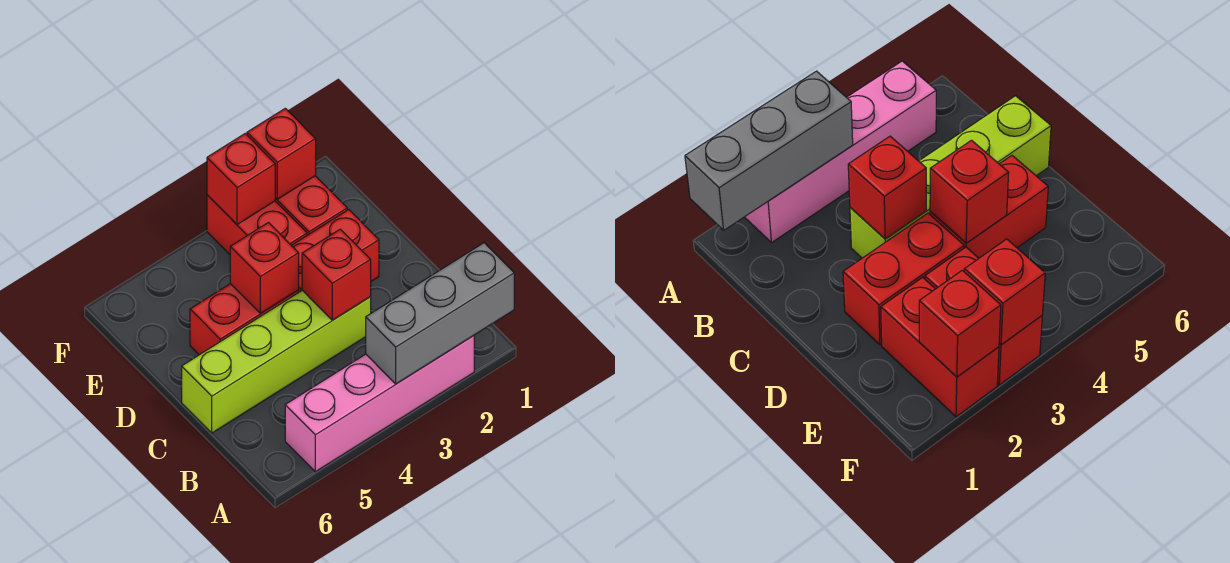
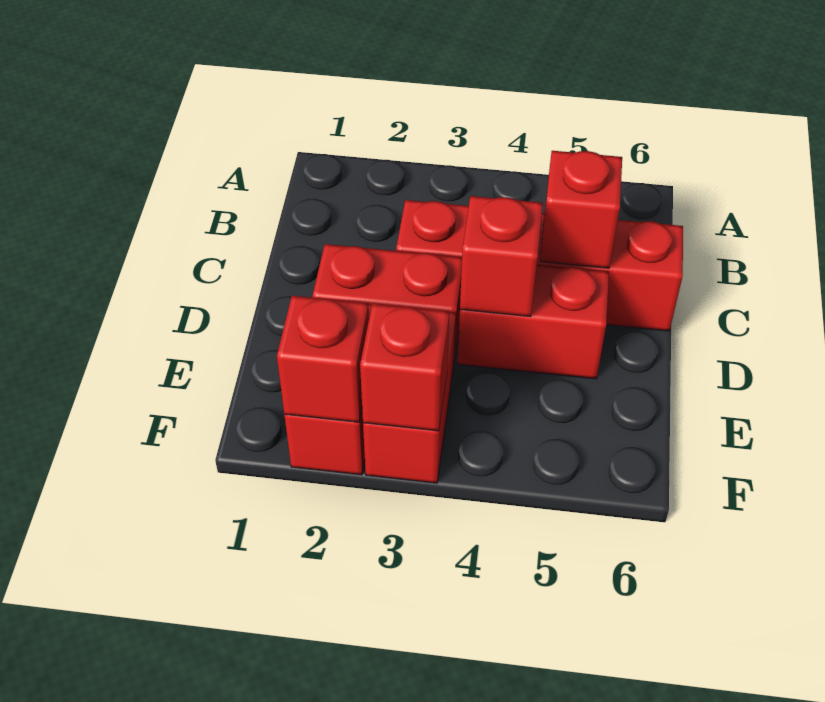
grey 1x3 brick [366,243,514,384] -> none
pink 1x4 brick [285,335,474,472] -> none
lime 1x4 brick [182,290,371,433] -> red 1x4 brick [396,200,683,331]
red 1x1 brick [302,229,371,320] -> red 1x1 brick moved to [540,151,622,268]

